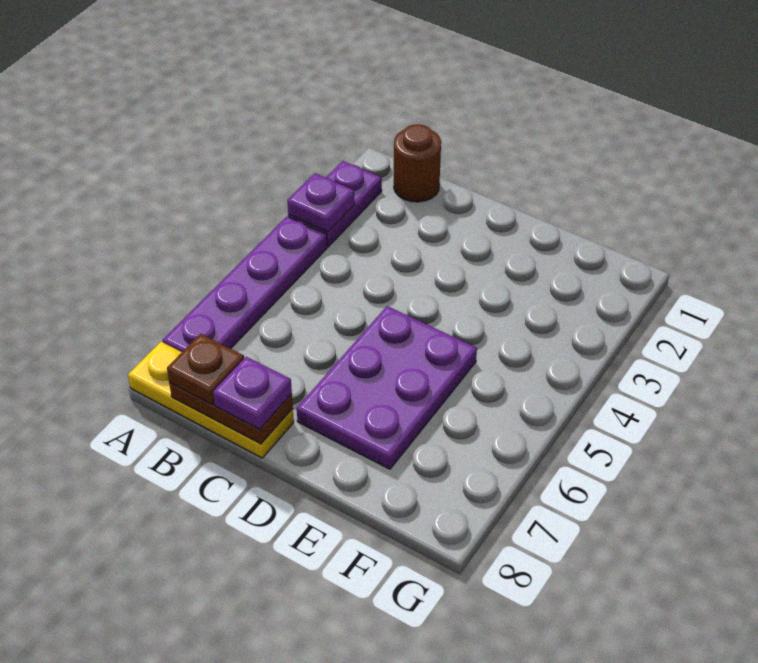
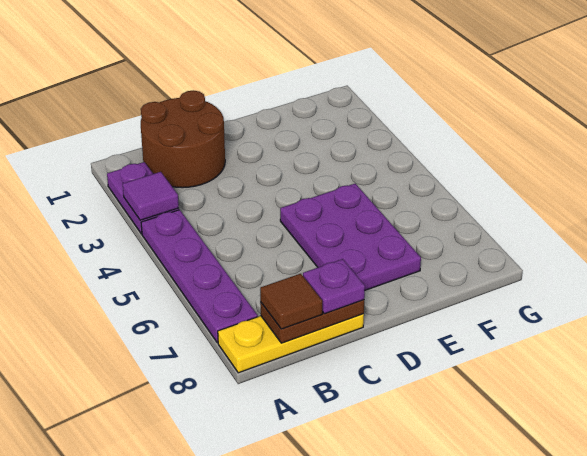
purple 1x1 plate [287,173,355,232] -> purple 1x1 tile [123,172,179,220]
brown 1x1 round brick [394,124,441,202] -> brown 2x2 round brick [141,90,225,188]
brown 1x1 plate [167,334,244,405] -> brown 1x1 tile [260,274,322,329]

